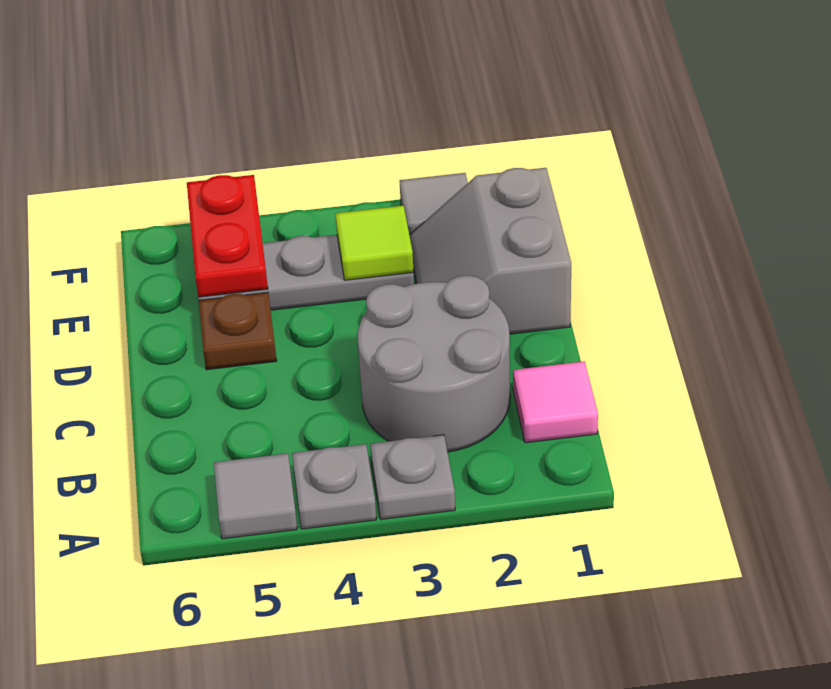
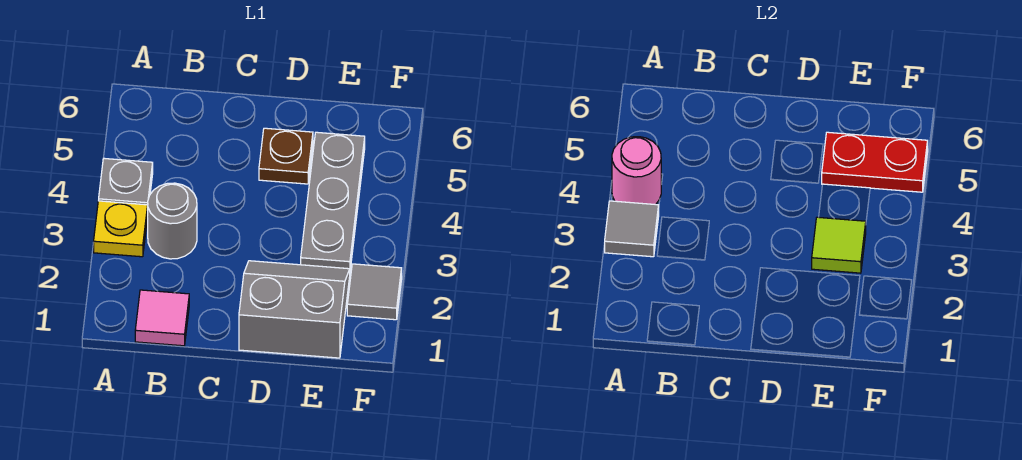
grey 1x1 plate [370,435,455,519] -> yellow 1x1 plate [94,201,148,257]
none -> pink 1x1 round brick [612,137,661,205]
grey 1x1 tile [214,453,297,539] -> grey 1x1 tile moved to [605,201,659,257]
grey 2x2 round brick [357,276,510,452] -> grey 1x1 round brick [148,183,197,259]

